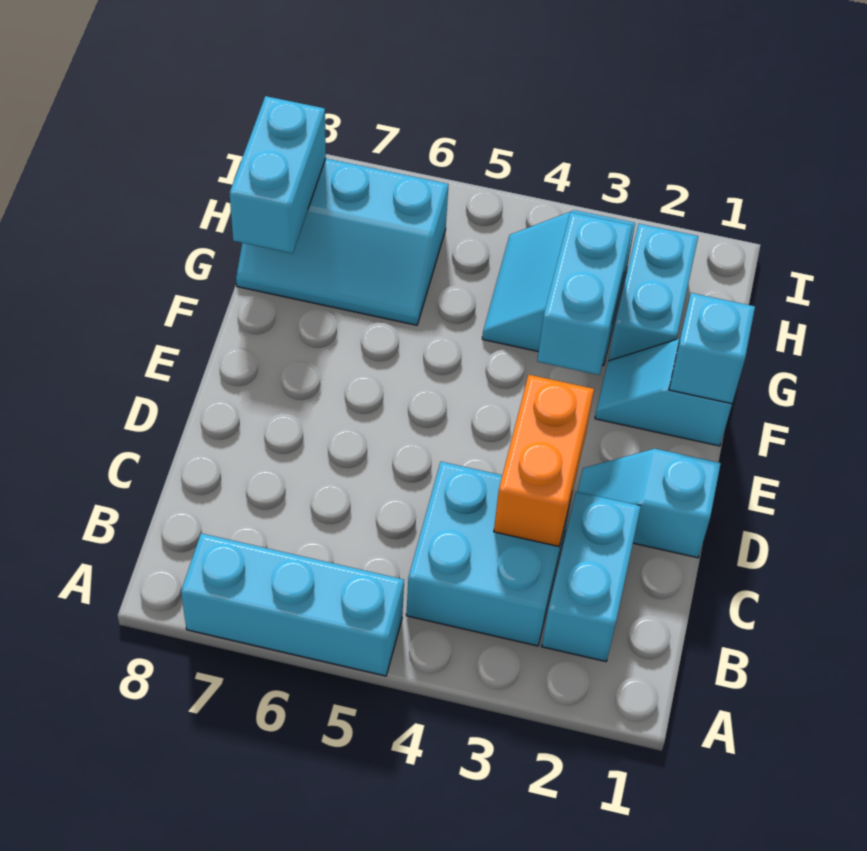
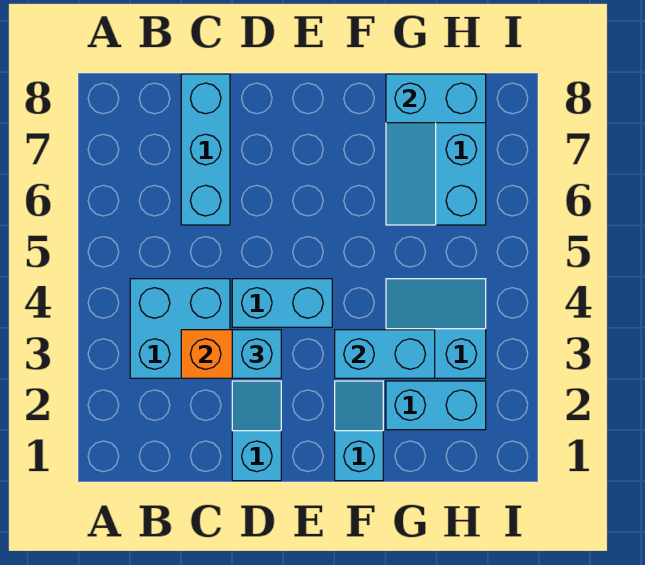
cyan 1x3 brick [181,533,404,676] -> cyan 1x3 brick moved to [181,74,230,225]
cyan 1x2 brick [542,492,641,661] -> cyan 1x2 brick moved to [232,279,332,327]
cyan 1x1 brick [669,293,755,404] -> cyan 1x1 brick moved to [232,330,281,378]

